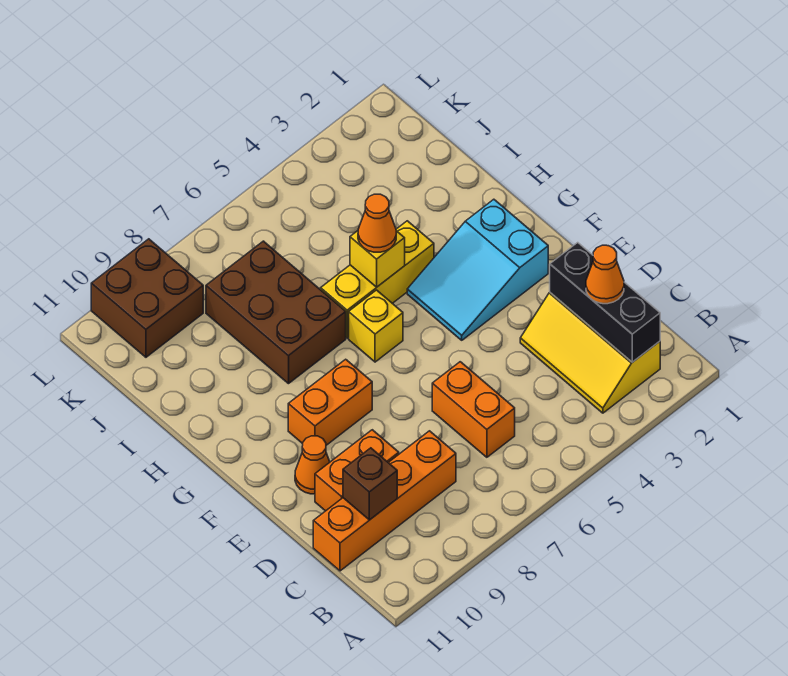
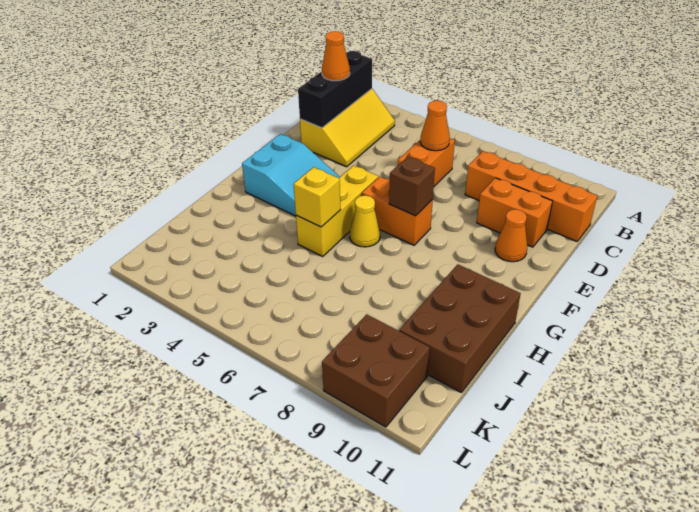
brown 1x1 brick [343,448,397,520] -> brown 1x1 brick moved to [389,157,435,216]
orange 1x2 brick [288,359,372,445] -> orange 1x2 brick moved to [362,177,433,245]
yellow 1x1 brick [349,290,403,362] -> yellow 1x1 cone [350,195,380,247]
yellow 1x3 brick [321,221,434,338] -> yellow 1x3 brick turned to [296,165,378,256]
orange 1x1 cone [358,194,396,252] -> orange 1x1 cone moved to [420,101,450,151]
brown 2x3 brick [206,241,346,384] -> brown 2x3 brick moved to [399,264,521,393]

